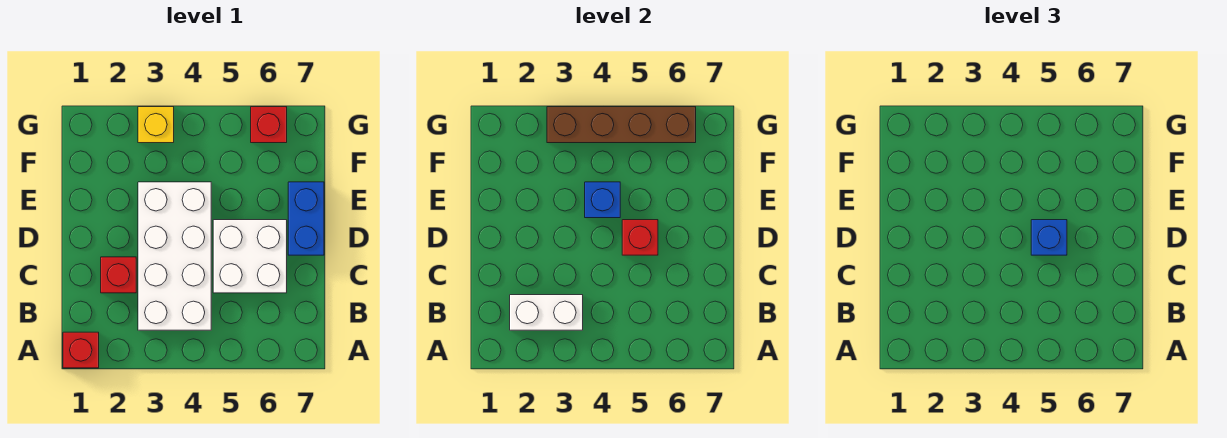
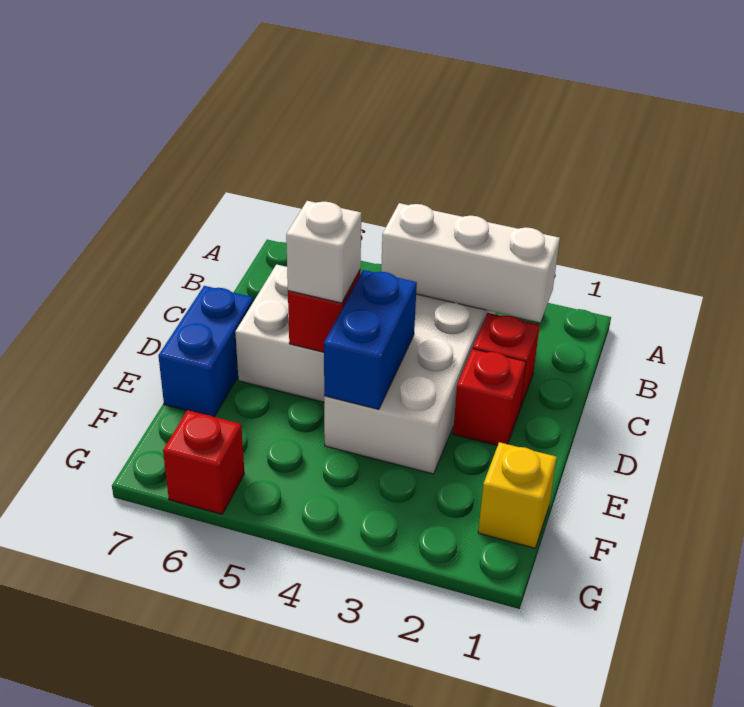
red 1x1 brick [63,332,99,368] -> red 1x1 brick moved to [453,349,526,446]
white 1x2 brick [510,295,583,330] -> white 1x3 brick [381,203,560,322]
blue 1x1 brick [1031,220,1067,255] -> white 1x1 brick [286,201,361,303]
blue 1x1 brick [585,182,620,218] -> blue 1x2 brick [324,270,417,409]
yellow 1x1 brick [138,107,174,143] -> yellow 1x1 brick moved to [478,442,557,548]
brown 1x4 brick [547,107,696,143] -> none

